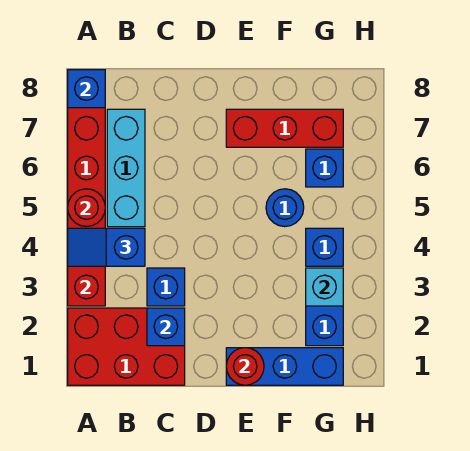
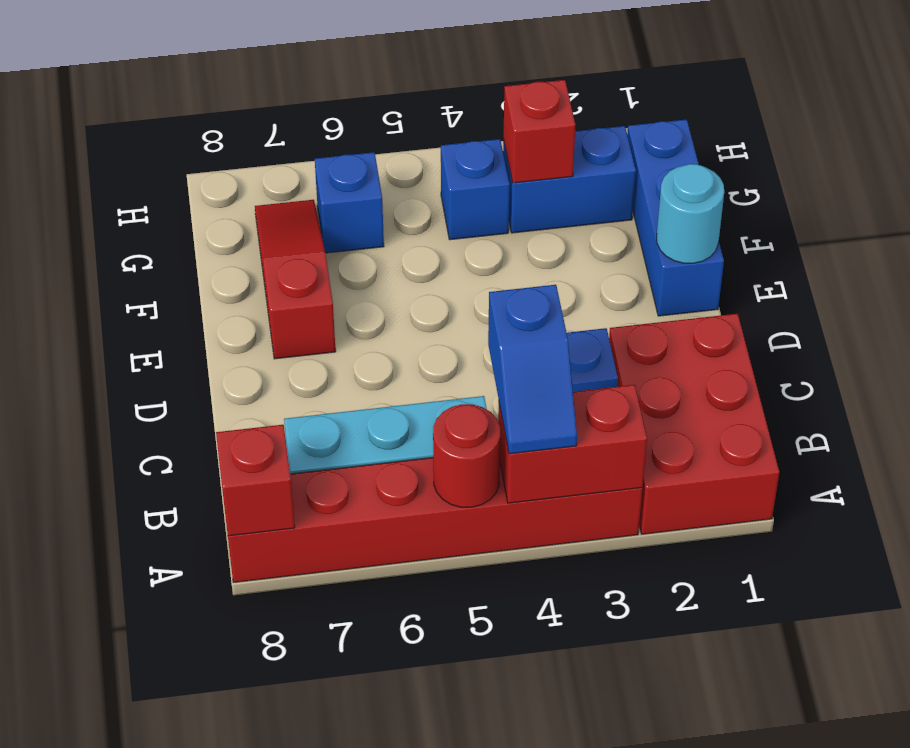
blue 1x1 brick [68,70,105,108] -> red 1x1 brick [216,425,295,536]
blue 1x1 brick [147,308,185,346] -> none
red 1x1 round brick [226,348,264,385] -> cyan 1x1 round brick [657,164,724,263]
red 1x3 brick [226,109,343,147] -> red 1x3 slope [255,200,336,359]
blue 1x1 round brick [266,189,304,227] -> none
cyan 1x1 brick [306,268,343,306] -> red 1x1 brick [503,80,575,183]

